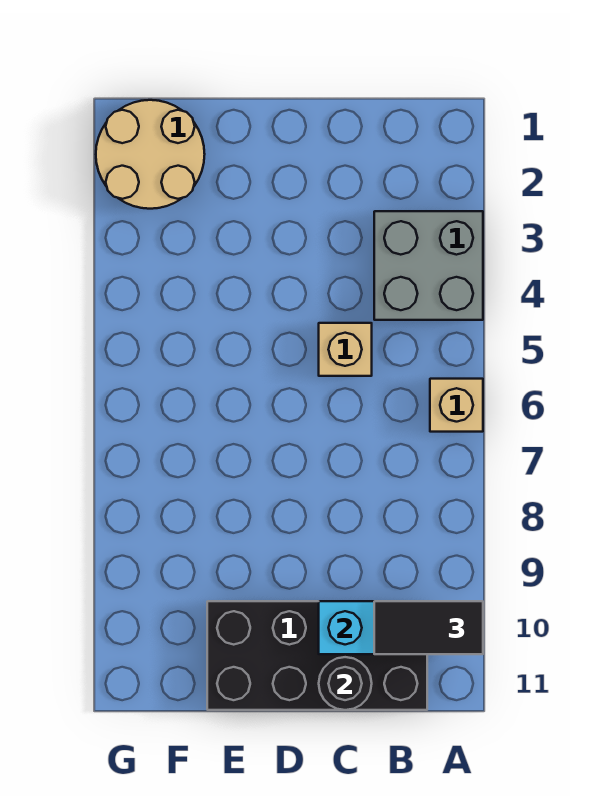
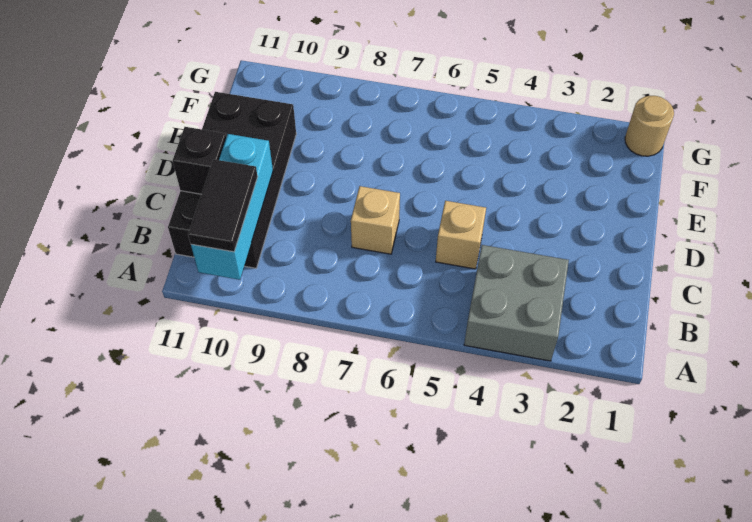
tan 1x1 brick [430,379,483,432] -> tan 1x1 brick moved to [351,186,400,254]
black 1x1 round brick [319,657,372,710] -> black 1x1 brick [173,127,226,194]
tan 2x2 round brick [96,100,205,209] -> tan 1x1 round brick [625,96,674,156]

